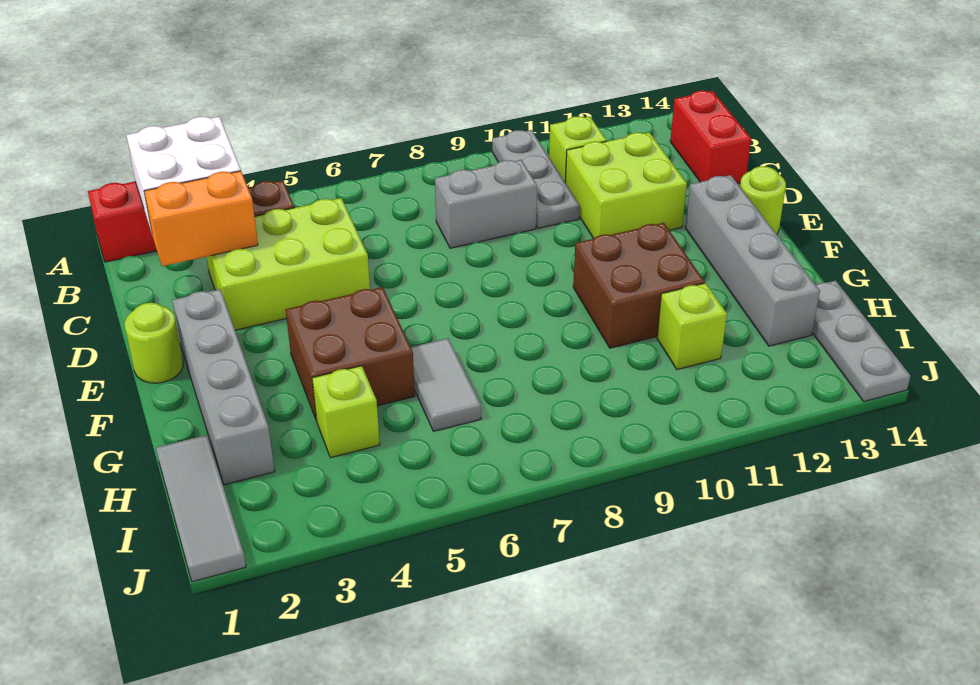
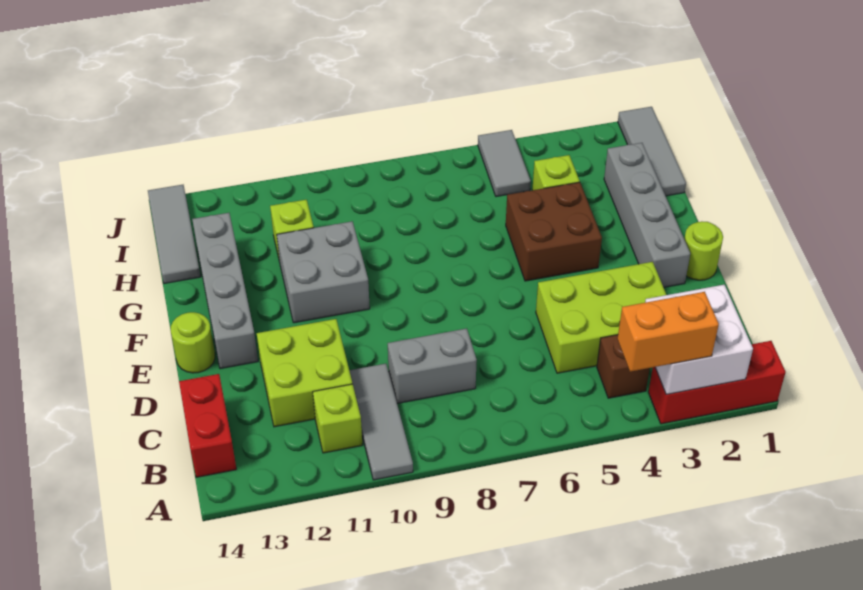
grey 1x3 plate [492,130,580,229] -> grey 1x3 tile [349,364,413,480]
orange 1x2 brick [144,171,258,266] -> orange 1x2 brick moved to [618,292,719,372]
brown 2x2 brick [573,223,705,348] -> grey 2x2 brick [277,221,370,323]
grey 1x2 tile [411,338,481,431] -> grey 1x2 tile moved to [478,130,531,197]
grey 1x3 plate [812,281,911,401] -> grey 1x3 tile [148,185,201,284]

